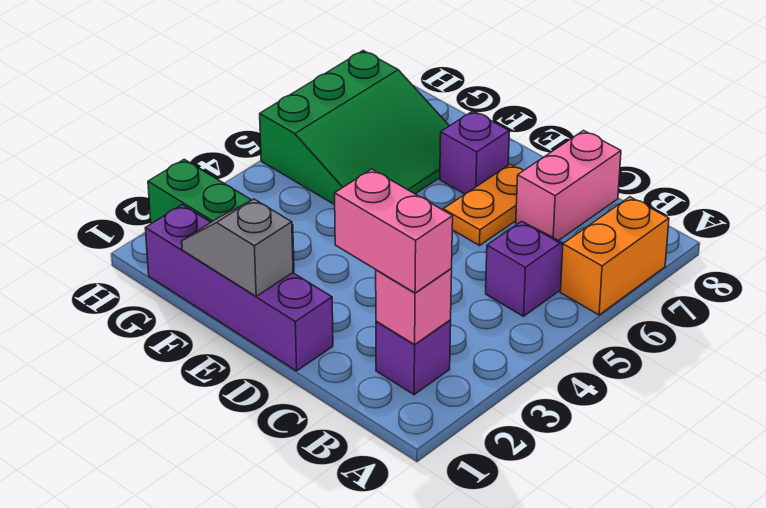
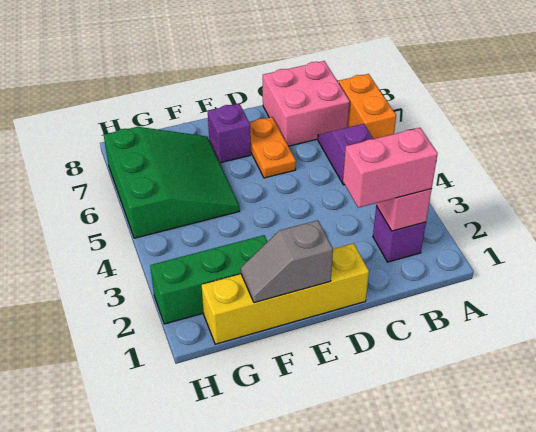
pink 1x2 brick [516,131,621,240] -> pink 2x2 brick [263,61,350,146]
purple 1x4 brick [145,205,333,371] -> yellow 1x4 brick [201,243,369,344]

